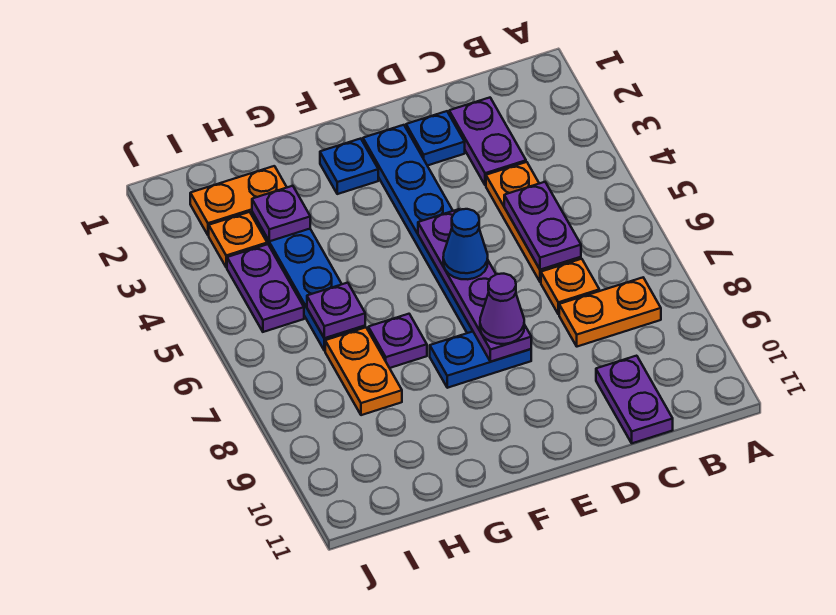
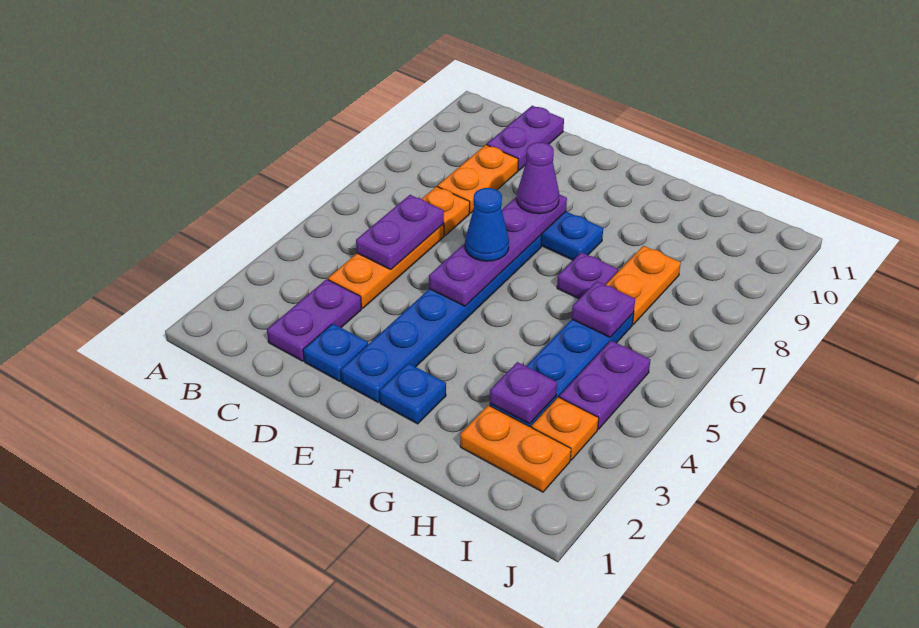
orange 1x2 plate [559,278,661,347] -> orange 1x2 plate turned to [438,145,518,213]

